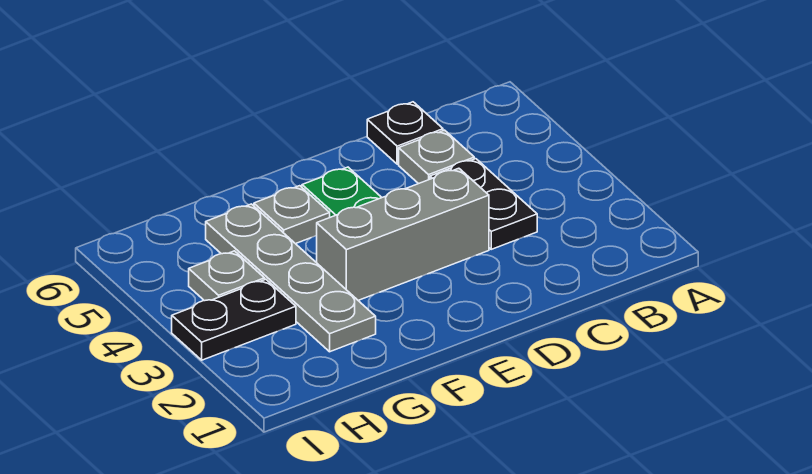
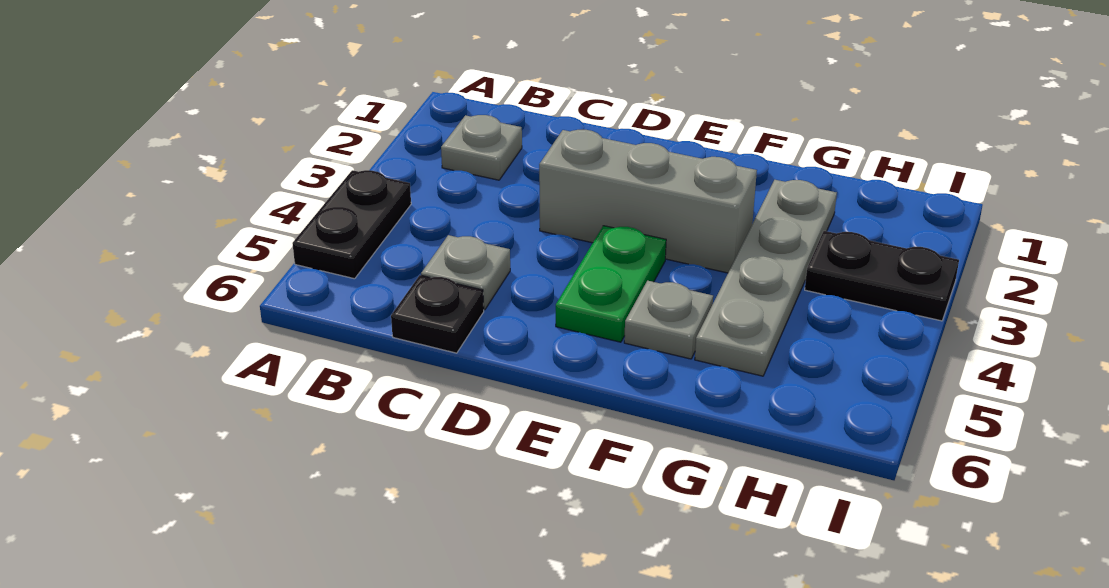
black 1x2 plate [430,159,537,249] -> black 1x2 plate moved to [292,170,411,279]
grey 1x1 plate [189,251,265,301] -> grey 1x1 plate moved to [441,115,522,180]

